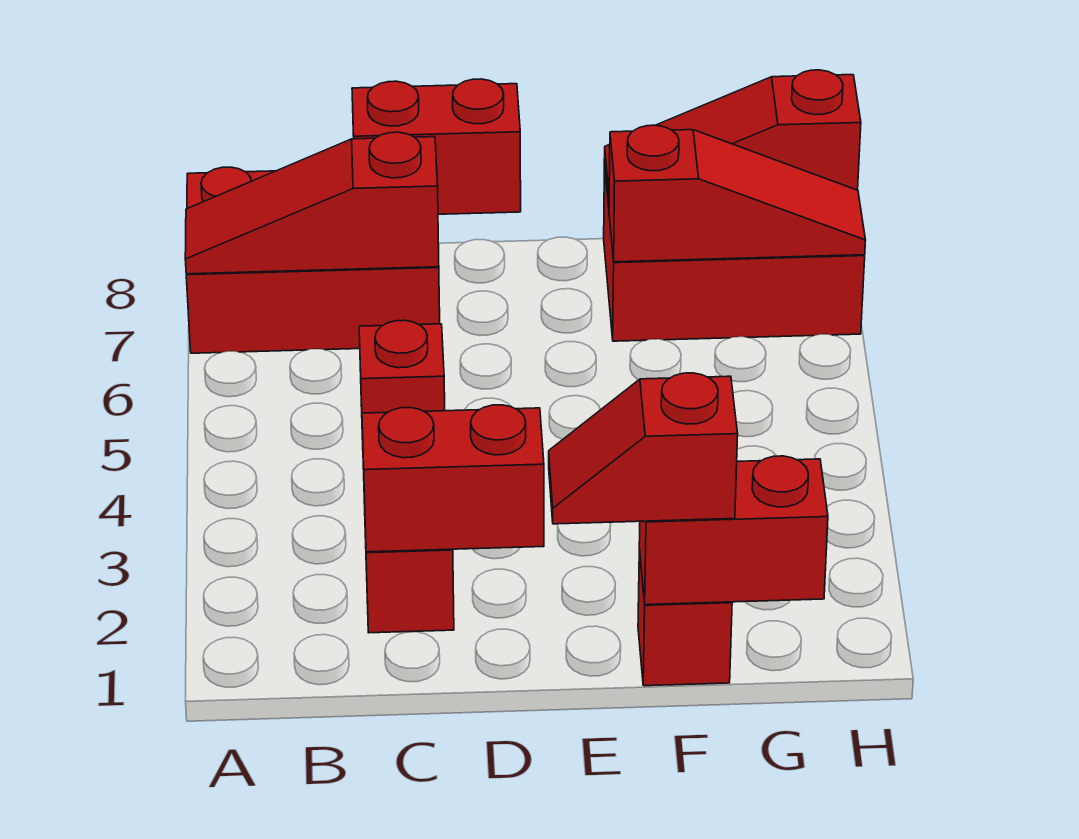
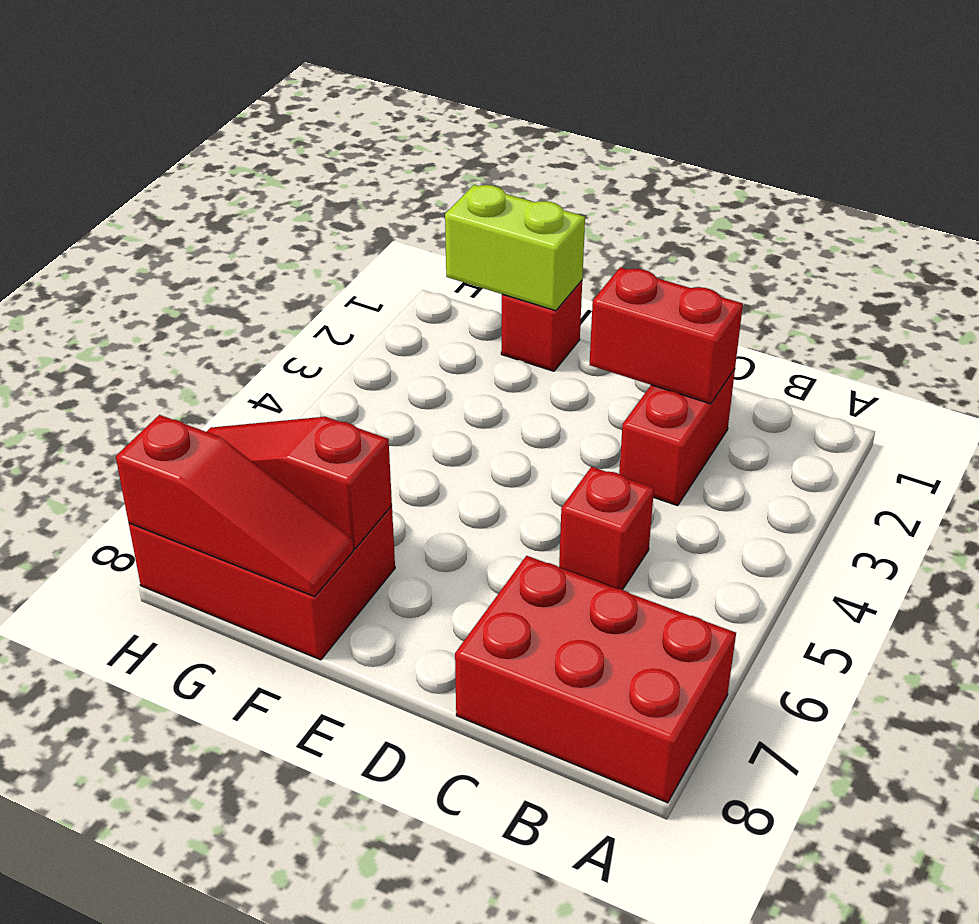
red 1x3 slope [185,132,439,274] -> none
red 1x2 brick [352,79,521,214] -> none
red 1x2 slope [549,373,738,524] -> none
red 1x2 brick [639,456,828,605] -> lime 1x2 brick [445,185,585,311]

